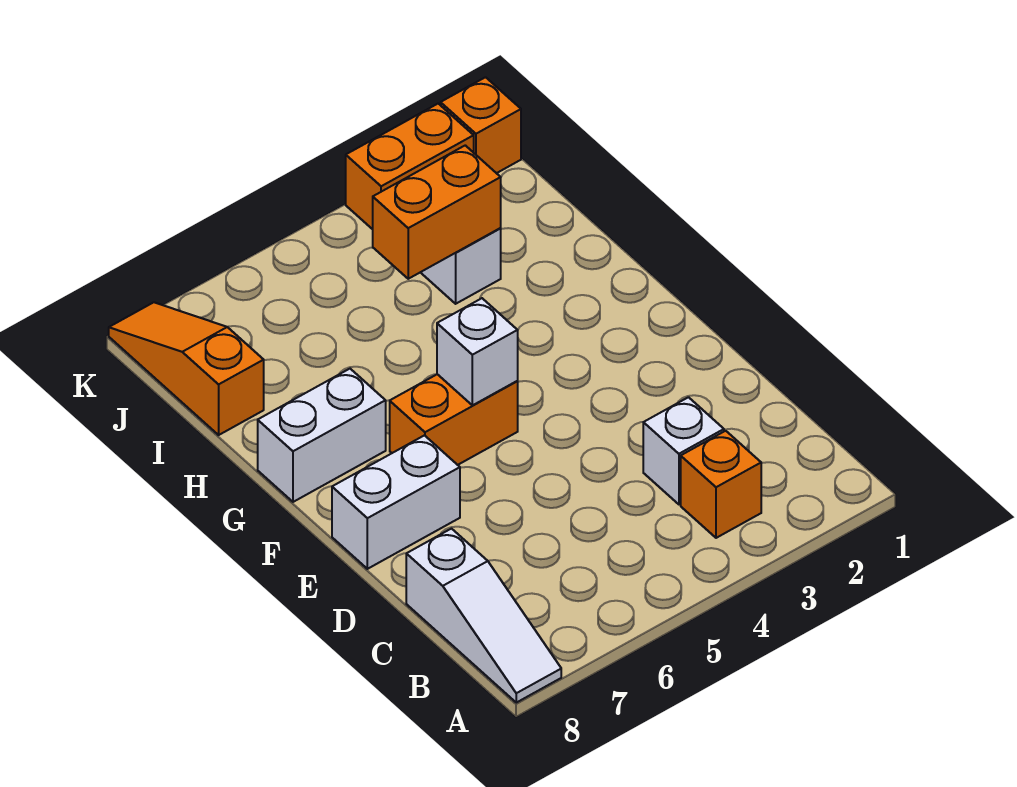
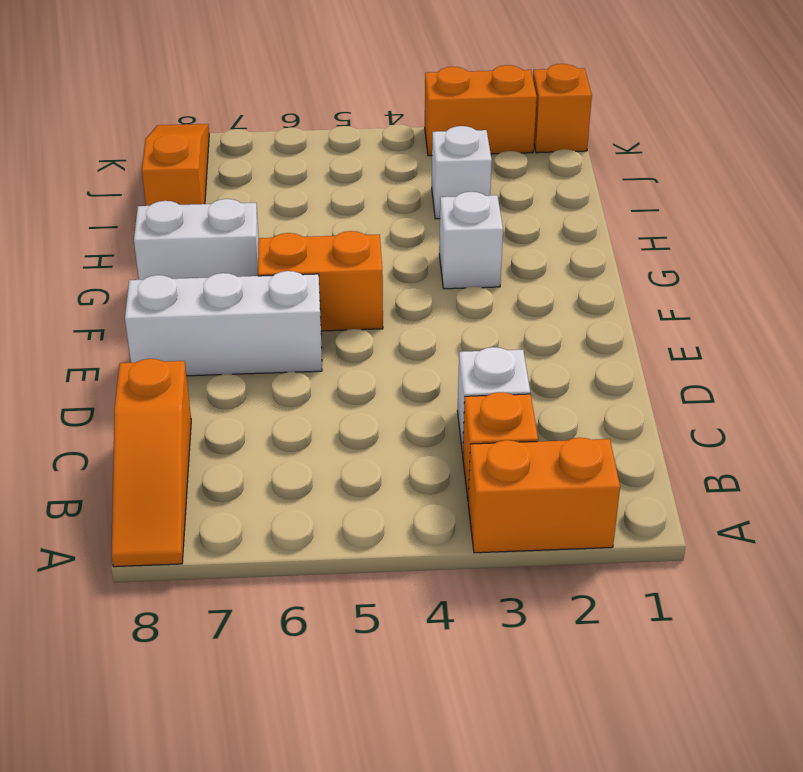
white 1x3 slope [406,529,561,703] -> orange 1x3 slope [111,359,191,567]
white 1x2 brick [332,435,460,569] -> white 1x3 brick [125,271,322,376]
white 1x1 brick [437,298,518,405] -> white 1x1 brick moved to [439,192,503,289]
orange 1x2 brick [373,145,501,279] -> orange 1x2 brick moved to [468,438,620,553]

